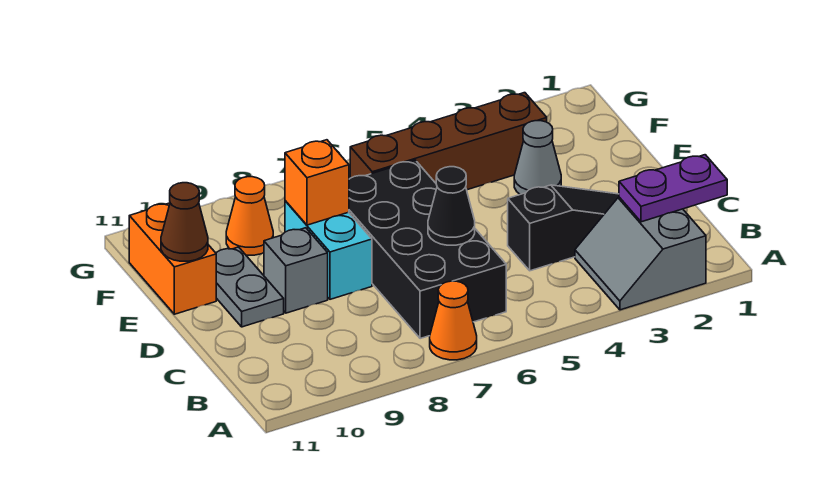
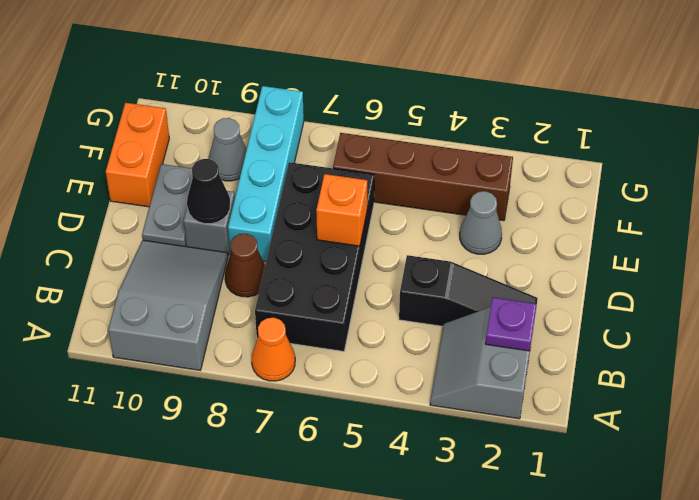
none -> grey 2x3 slope [108,240,228,370]
purple 1x2 plate [619,155,727,222] -> purple 1x1 plate [485,297,537,351]
black 1x1 cone [428,167,475,245] -> black 1x1 cone moved to [187,159,230,224]
cyan 1x2 brick [285,201,372,299] -> cyan 1x4 brick [228,86,304,261]
orange 1x1 brick [285,140,349,225] -> orange 1x1 brick moved to [316,174,367,246]
brown 1x1 cone [161,183,208,261] -> brown 1x1 cone moved to [225,234,265,297]
orange 1x1 cone [226,177,273,255] -> grey 1x1 cone [209,118,247,181]

